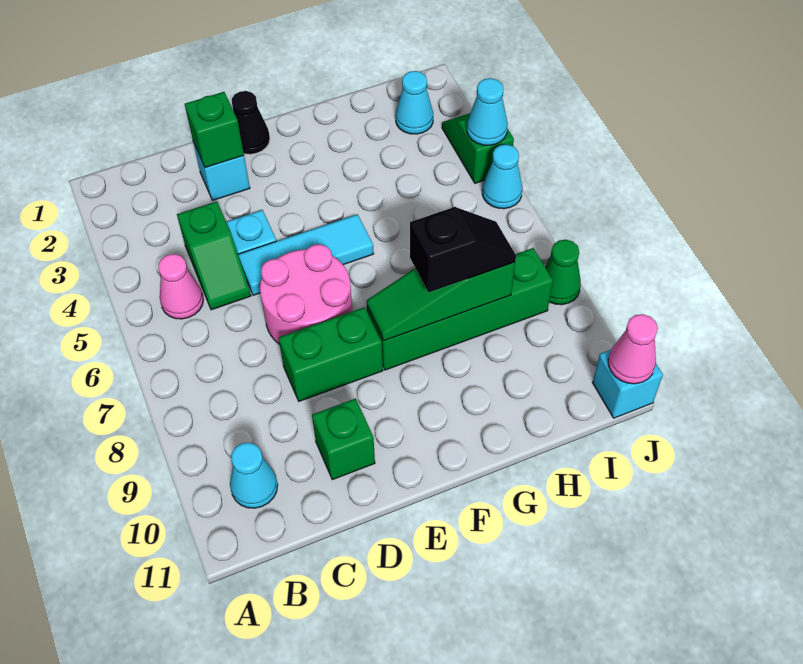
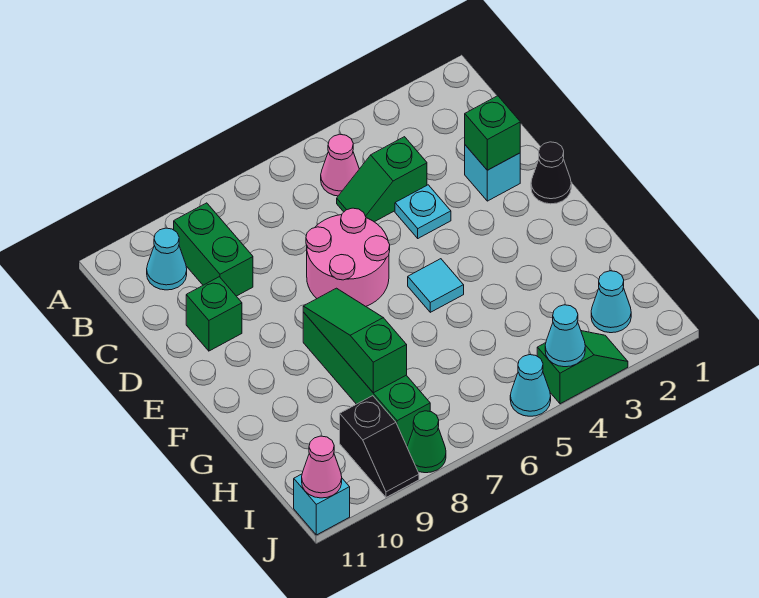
cyan 1x3 tile [238,214,374,295] -> cyan 1x1 tile [408,259,464,312]
green 1x2 brick [279,307,383,401] -> green 1x2 brick moved to [174,203,253,296]
black 1x2 slope [410,207,516,292] -> black 1x2 slope moved to [340,396,419,497]

